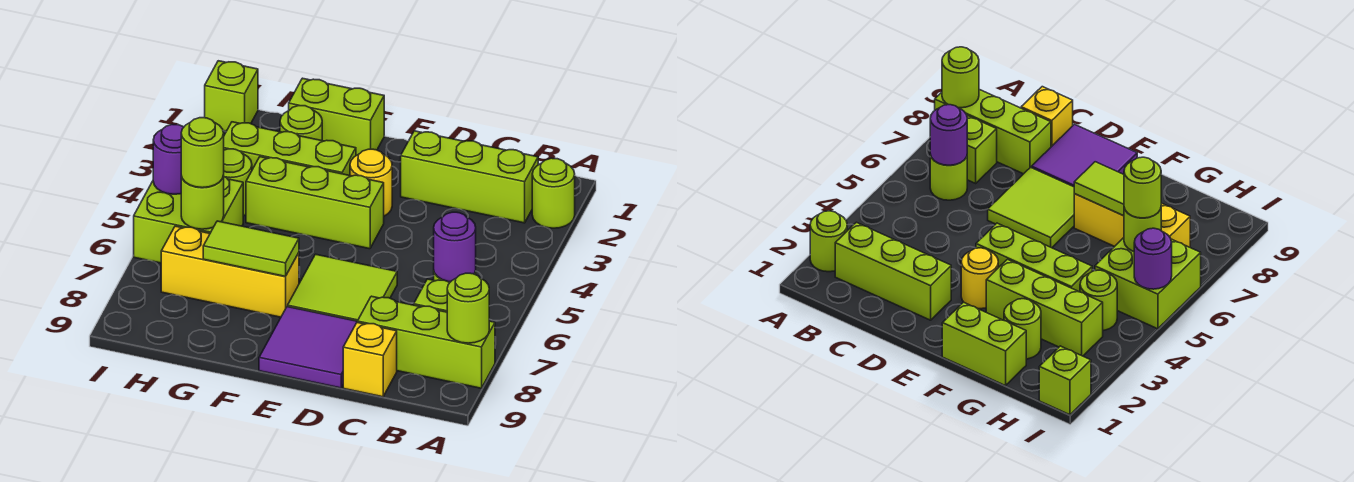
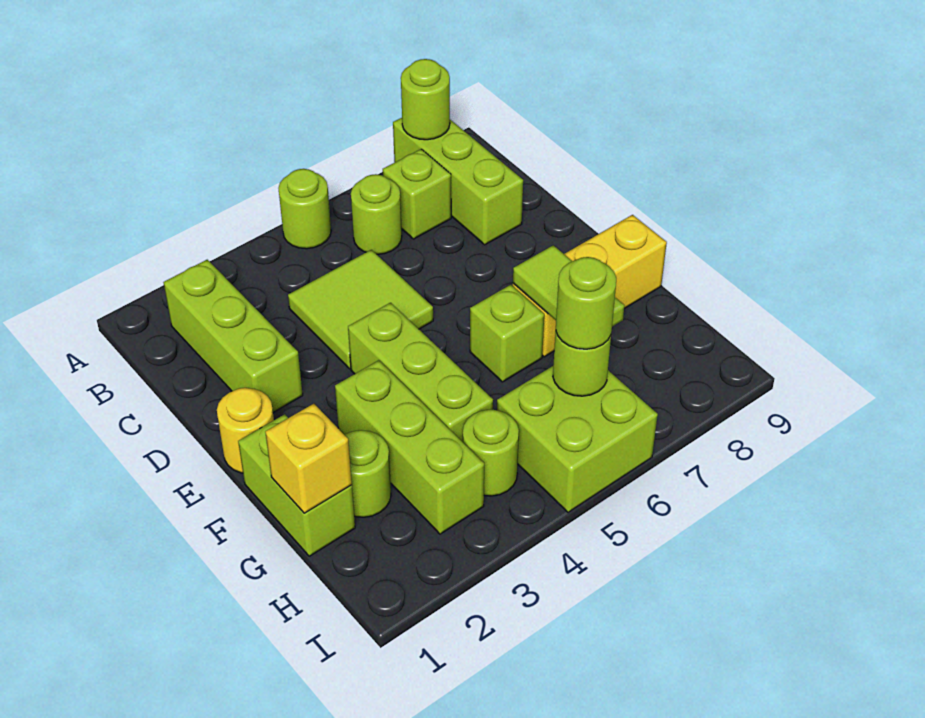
lime 1x1 round brick [532,158,575,228] -> lime 1x1 round brick moved to [278,169,331,249]
purple 1x1 round brick [434,212,476,282] -> none
yellow 1x1 brick [343,323,397,397] -> yellow 1x1 brick moved to [265,404,352,513]
lime 2x2 tile [288,254,397,321] -> lime 2x2 tile moved to [288,250,433,369]
purple 2x2 tile [259,307,357,388] -> none
yellow 1x1 round brick [350,149,392,216] -> yellow 1x1 round brick moved to [217,388,274,473]
yellow 1x3 brick [161,226,299,317] -> yellow 1x3 brick turned to [513,215,667,357]
lime 1x1 brick [205,61,258,131] -> lime 1x1 brick moved to [470,285,544,382]
purple 1x1 round brick [153,124,184,194] -> none

